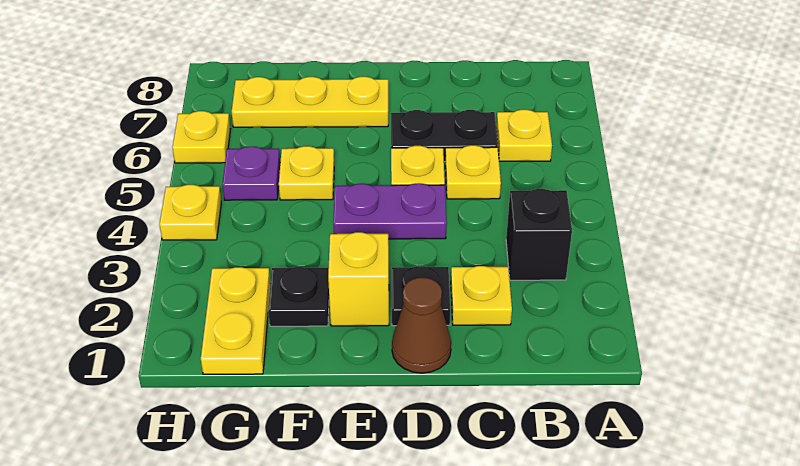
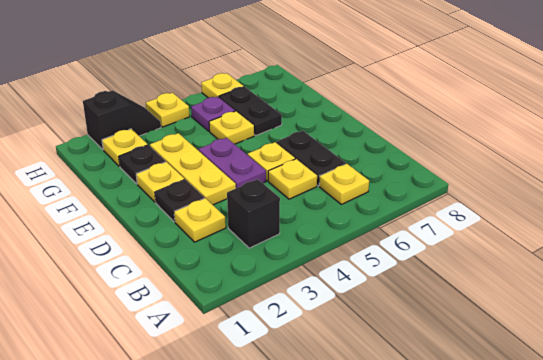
brown 1x1 cone [392,278,451,373] -> none
yellow 1x1 brick [328,232,389,326] -> yellow 1x1 plate [136,162,184,202]
yellow 1x3 plate [232,77,388,127] -> yellow 1x3 plate moved to [150,133,236,205]
none -> black 1x2 plate [219,87,282,136]
yellow 1x2 plate [201,267,271,374] -> yellow 1x1 plate [102,129,148,166]
none -> black 1x2 slope [83,90,161,150]

